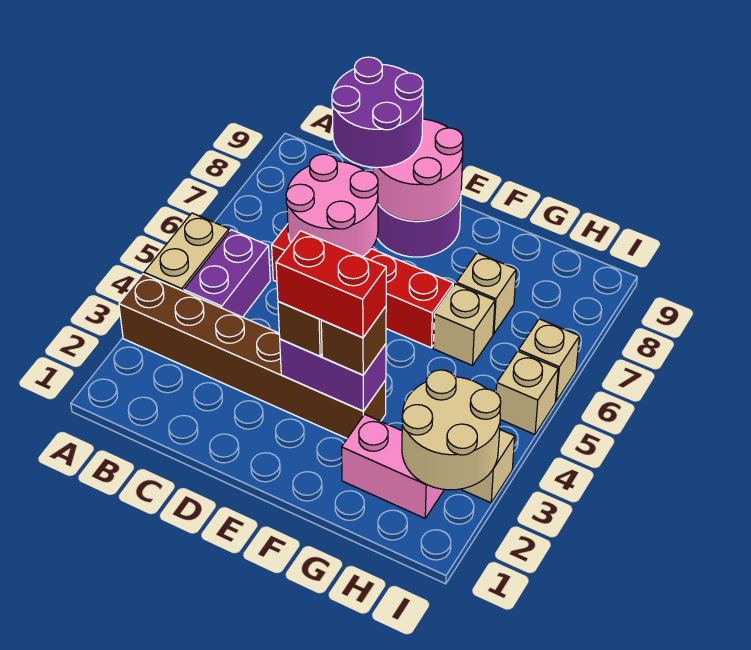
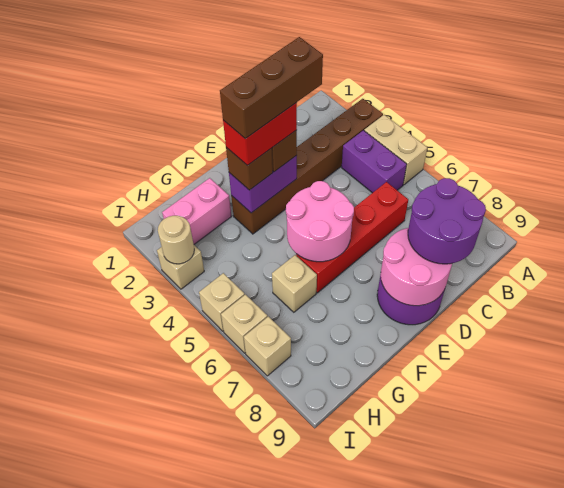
pink 2x2 round brick [286,154,378,257] -> pink 2x2 round brick moved to [286,181,354,262]
none -> brown 1x3 brick [220,37,323,139]
tan 1x1 brick [456,253,516,334] -> tan 1x1 brick moved to [244,316,291,376]
tan 2x2 round brick [402,370,501,490] -> tan 1x1 round brick [158,216,194,264]

